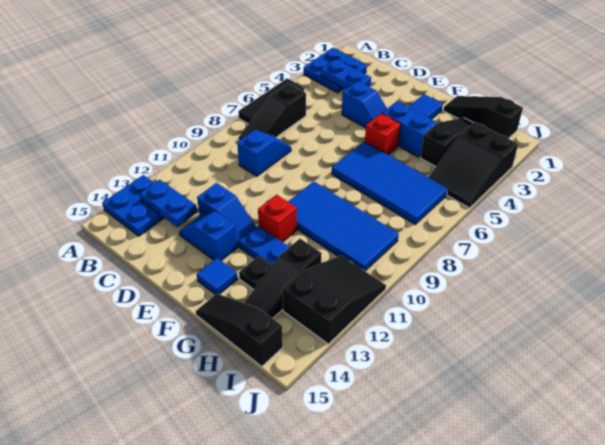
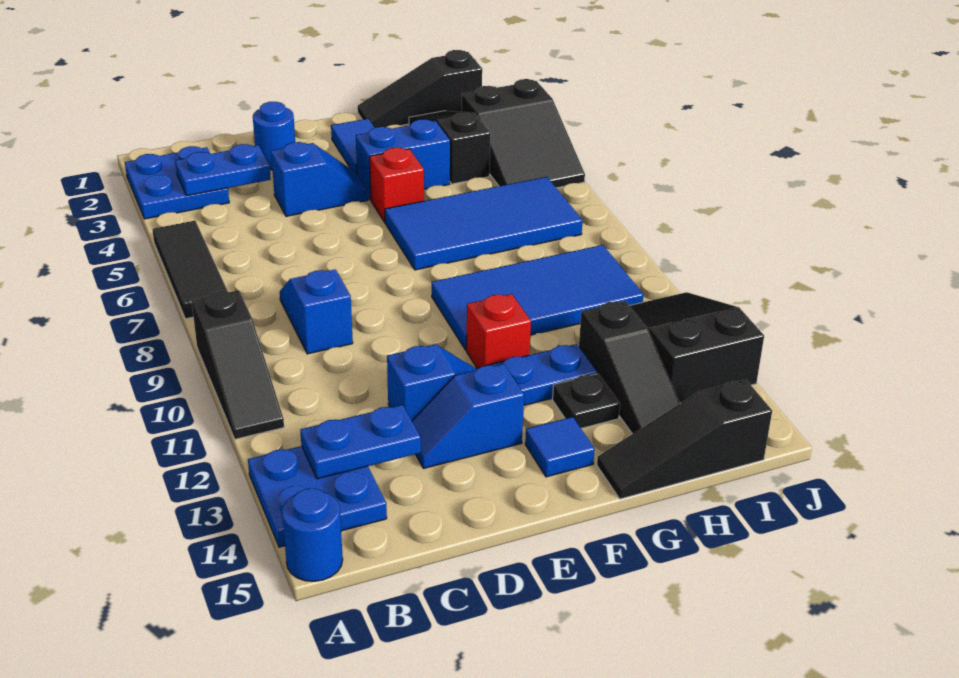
none -> blue 1x1 round brick [282,488,343,581]
black 1x3 slope [239,83,306,141] -> black 1x3 slope moved to [191,290,284,439]
none -> blue 1x1 round brick [253,102,295,170]

